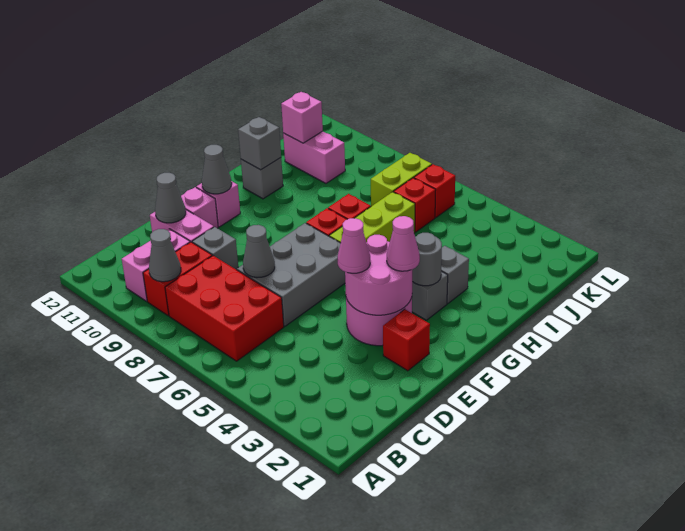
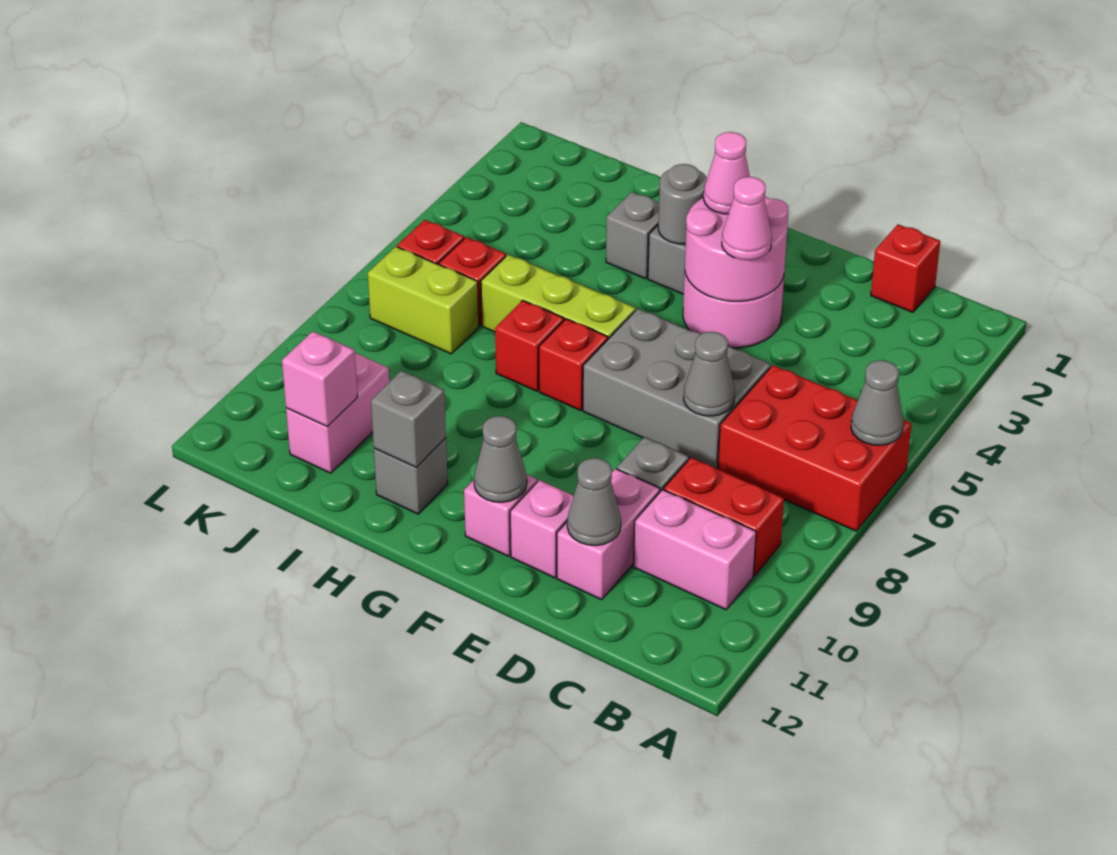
red 2x3 brick [165,256,284,361] -> red 2x3 brick turned to [718,365,912,531]
grey 1x1 cone [149,229,181,282] -> grey 1x1 cone moved to [851,360,903,445]
red 1x1 brick [383,309,430,371] -> red 1x1 brick moved to [871,224,940,312]

